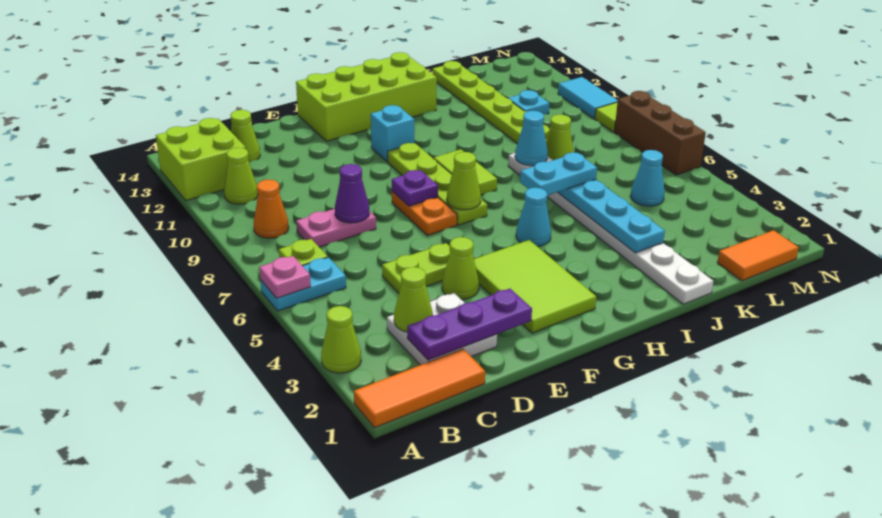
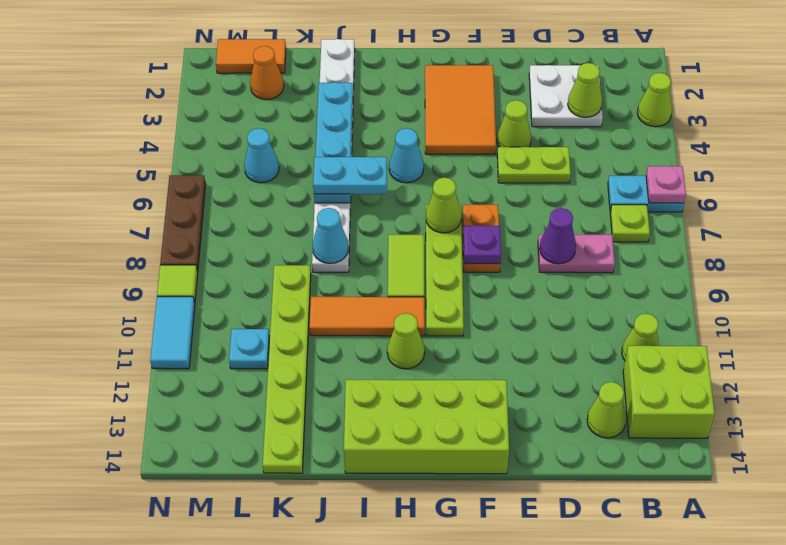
orange 1x3 tile [354,349,485,428] -> orange 1x3 tile moved to [309,297,425,336]
orange 1x1 cone [254,180,289,238] -> orange 1x1 cone moved to [250,46,284,100]
purple 1x3 plate [407,289,532,360] -> none
lime 2x3 tile [474,240,596,333] -> orange 2x3 tile [425,65,496,154]
cyan 1x1 brick [371,105,414,162] -> none
lime 1x1 cone [546,114,573,160] -> lime 1x1 cone moved to [387,313,425,369]
brown 1x3 brick [614,91,706,175] -> brown 1x3 plate [160,175,206,272]

